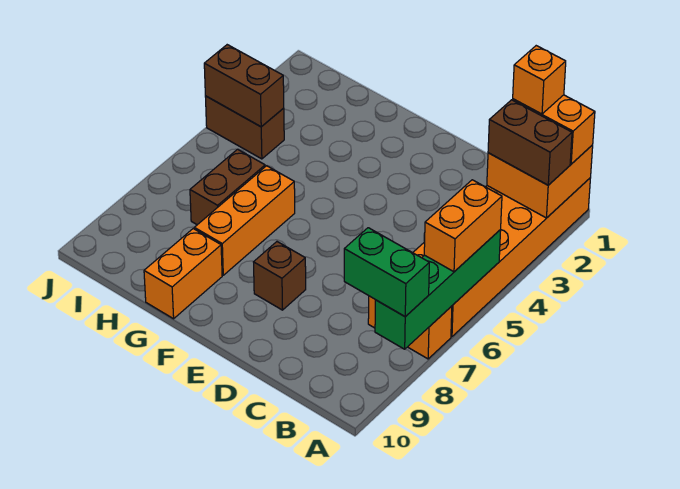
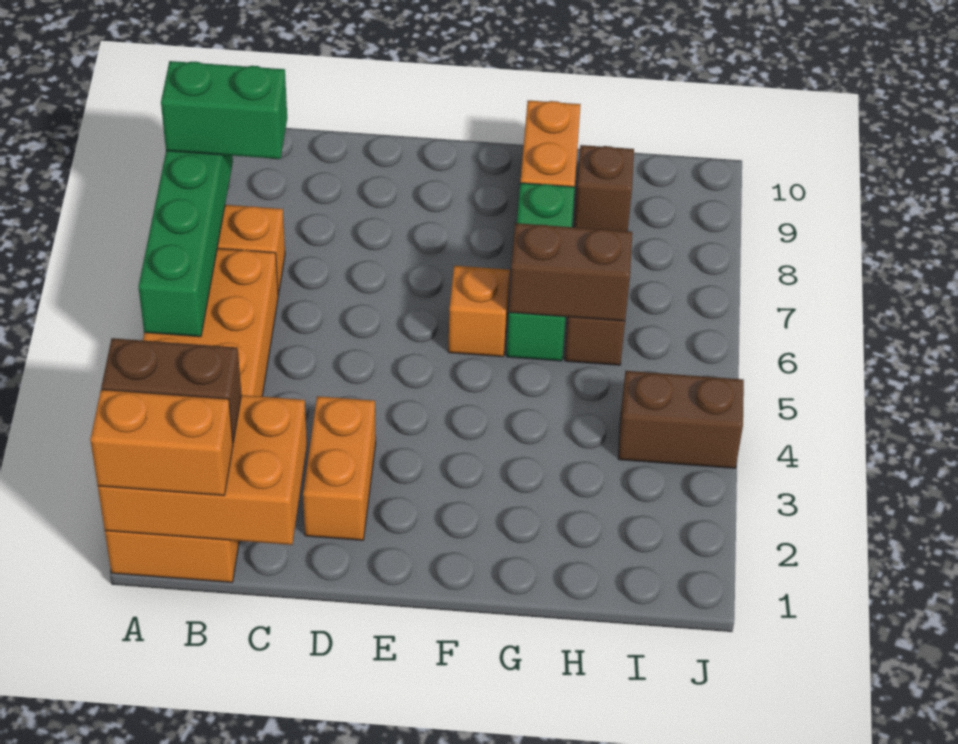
orange 2x2 brick [487,145,593,218] -> orange 2x3 brick [98,395,307,545]
orange 1x2 brick [424,180,502,272] -> orange 1x2 brick moved to [303,396,376,540]
orange 1x1 brick [513,46,566,114] -> orange 1x1 brick moved to [448,266,510,357]
brown 1x1 brick [254,242,306,310] -> brown 1x1 brick moved to [574,145,634,231]
orange 1x3 brick [194,166,295,275] -> green 1x3 brick [507,183,575,361]
brown 1x2 brick [204,45,284,127] -> brown 1x2 brick moved to [509,223,632,321]

